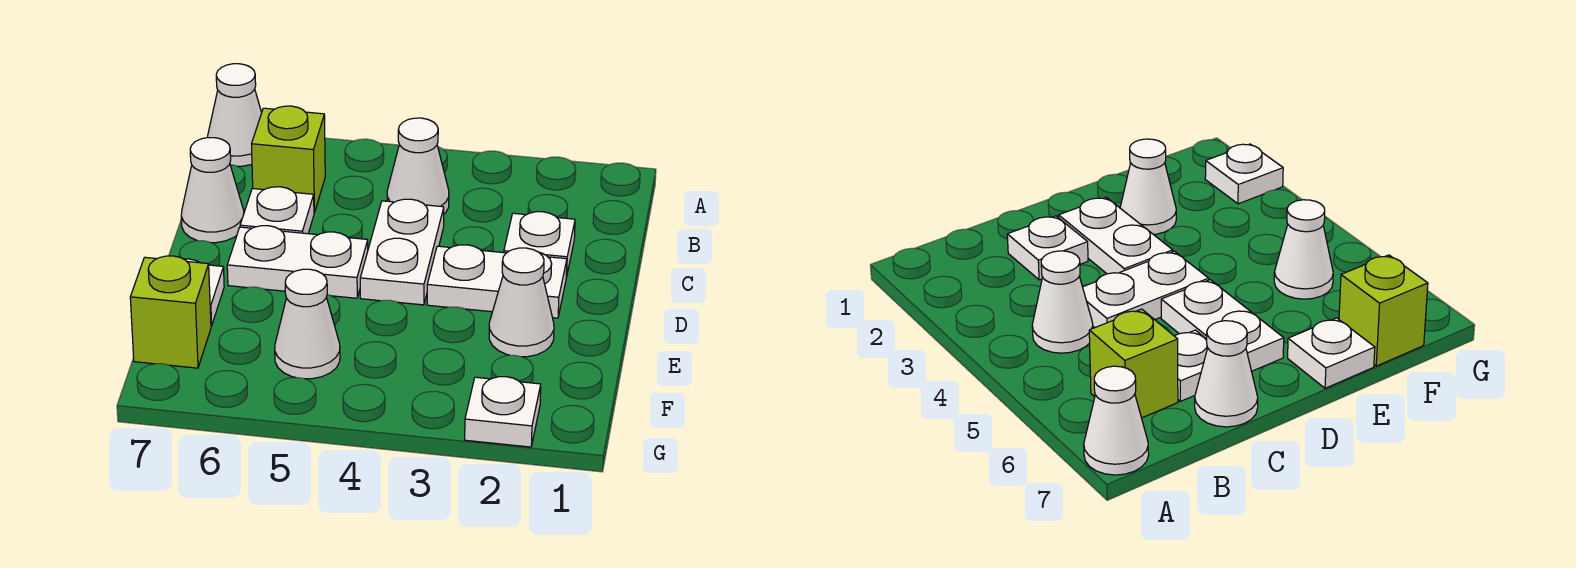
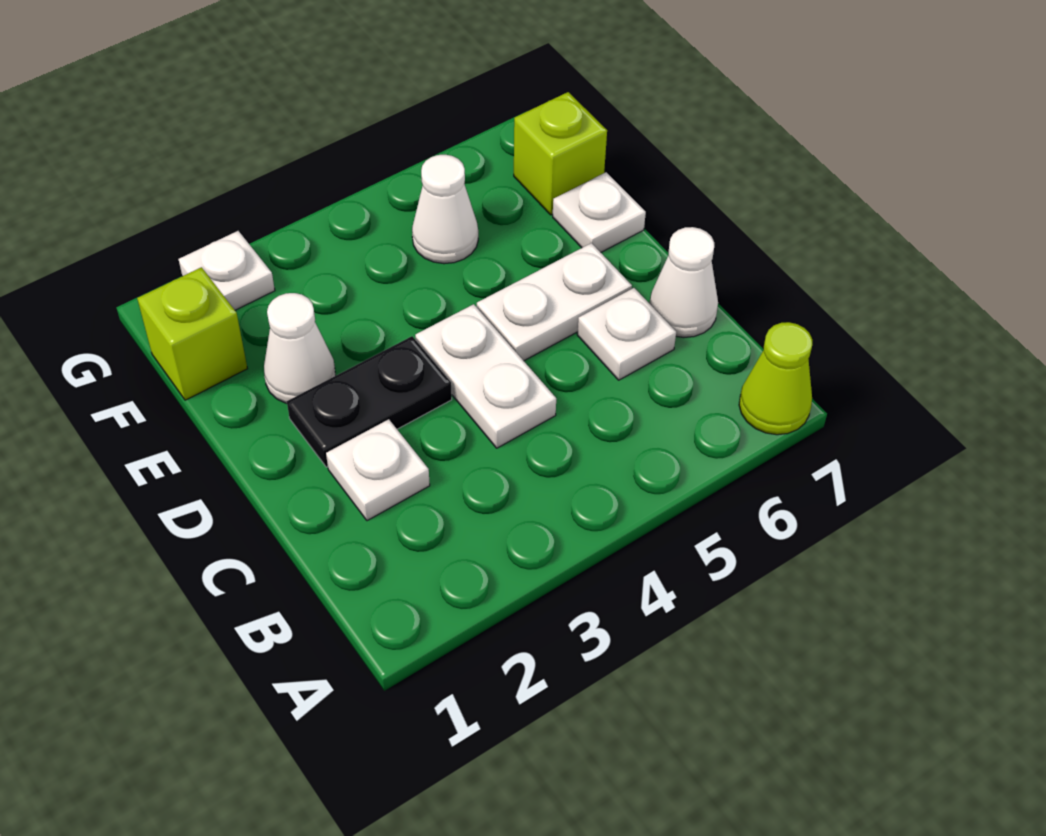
white 1x1 cone [208,64,262,166] -> lime 1x1 cone [739,322,812,435]
white 1x1 cone [387,118,449,214] -> none
lime 1x1 brick [252,106,325,213] -> lime 1x1 brick moved to [137,267,247,400]
white 1x2 plate [427,245,567,318] -> black 1x2 plate [287,336,452,467]

